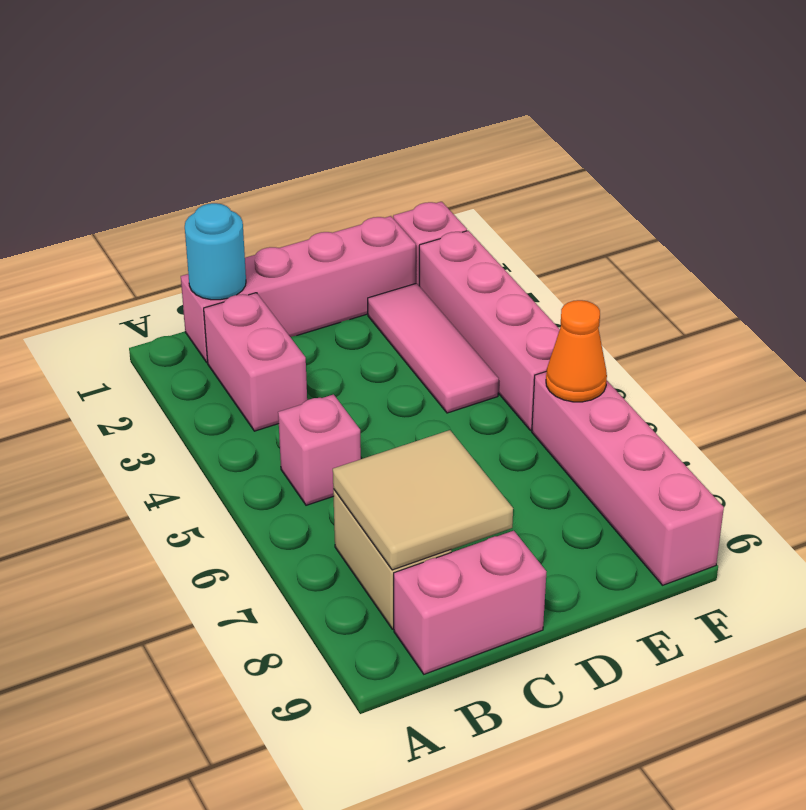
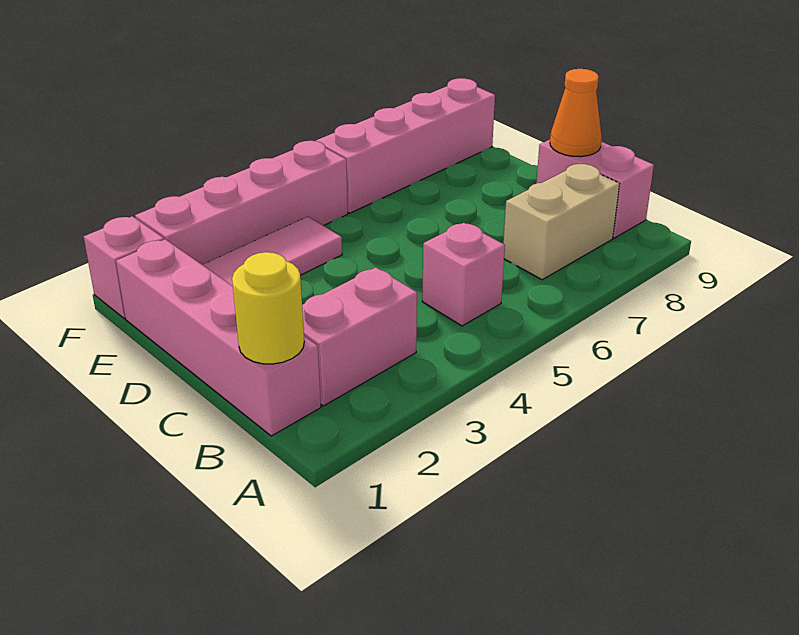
cyan 1x1 round brick [185,203,246,300] -> yellow 1x1 round brick [232,252,304,364]
tan 2x2 tile [333,430,513,570] -> none
orange 1x1 cone [546,300,607,402] -> orange 1x1 cone moved to [550,69,602,157]

